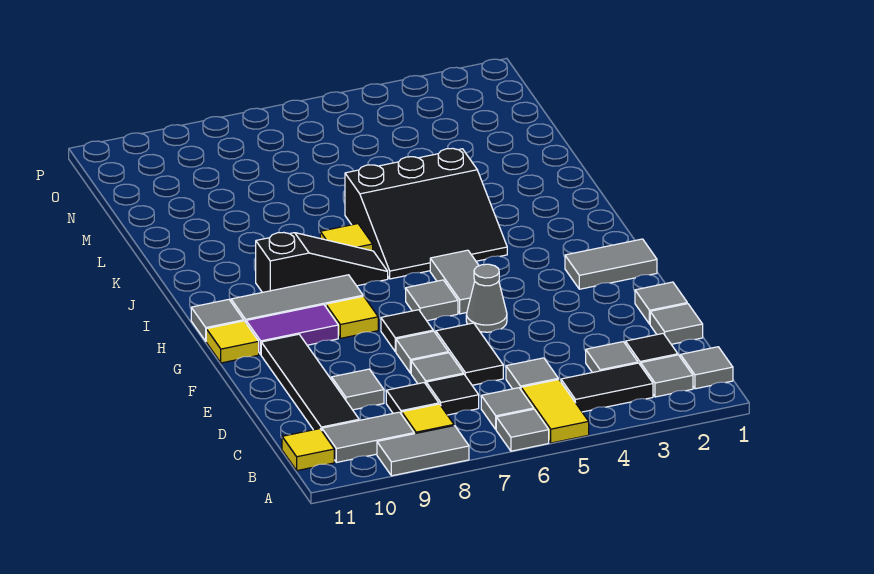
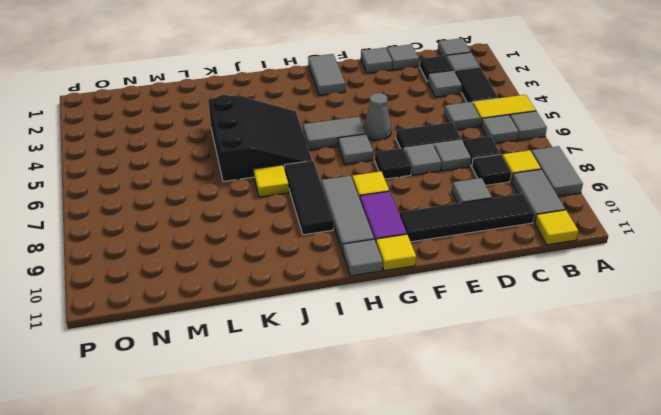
black 1x3 slope [256,232,388,292] -> black 1x3 tile [284,161,334,235]

